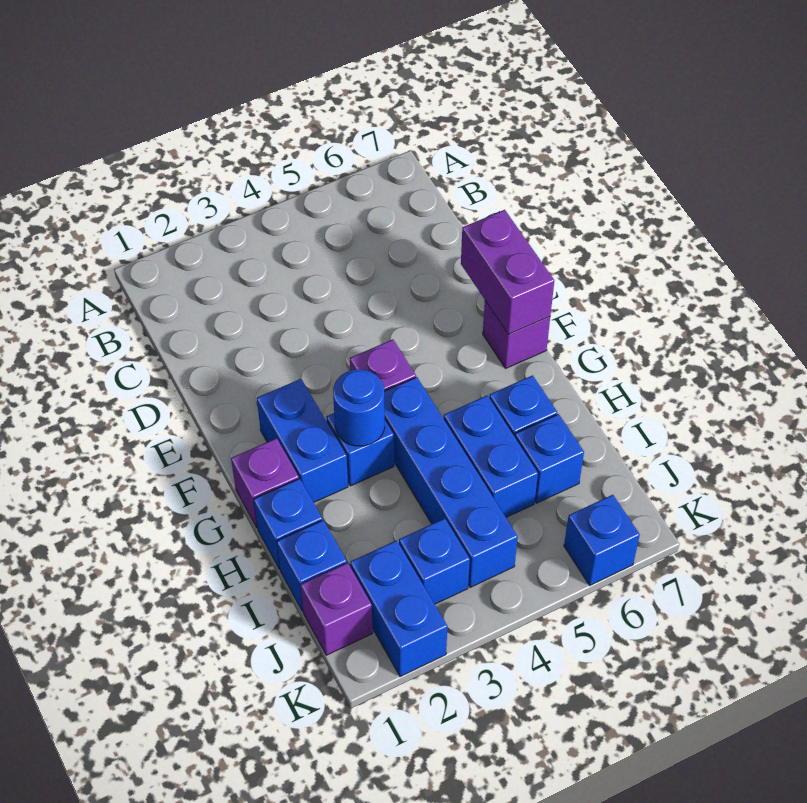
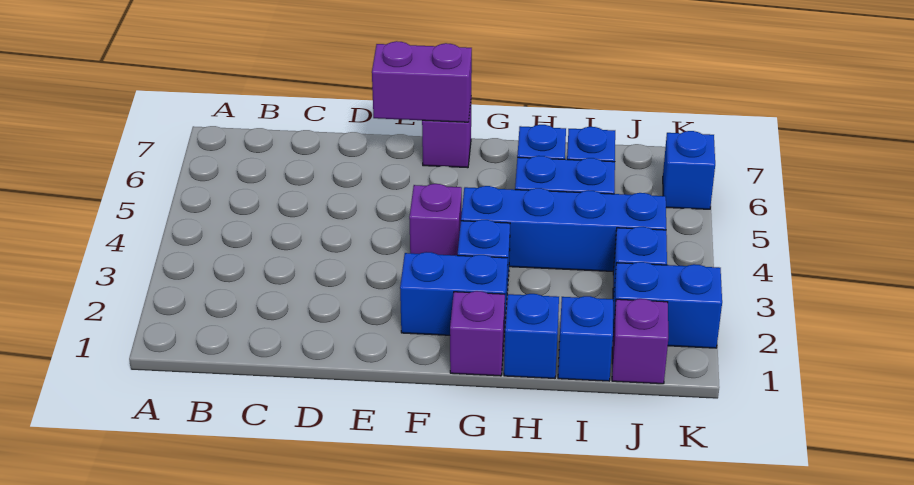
blue 1x1 round brick [333,370,385,446] -> none

